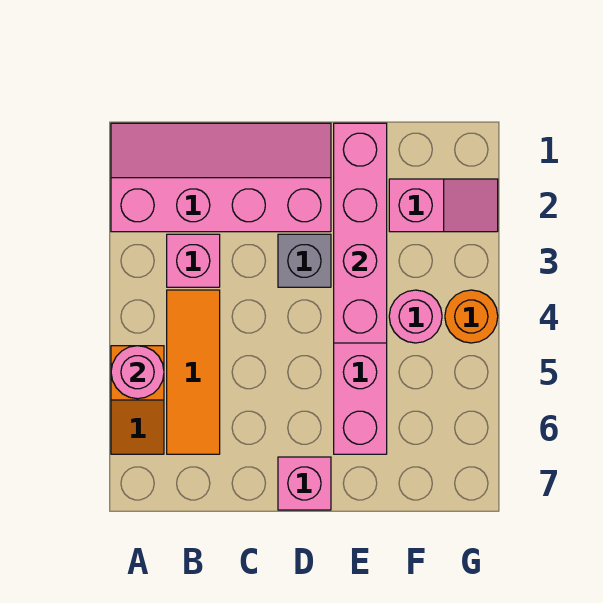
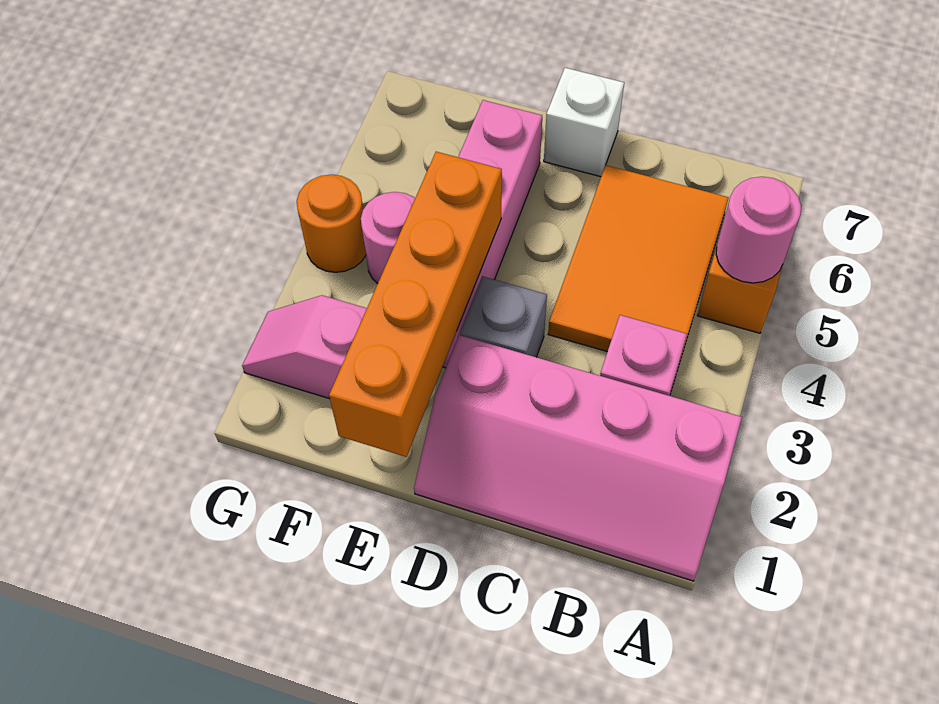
orange 1x3 tile [167,290,220,454] -> orange 2x3 tile [548,165,729,363]
pink 1x1 brick [278,457,331,510] -> white 1x1 brick [544,68,624,177]
pink 1x4 brick [334,123,387,343] -> orange 1x4 brick [329,152,502,457]

